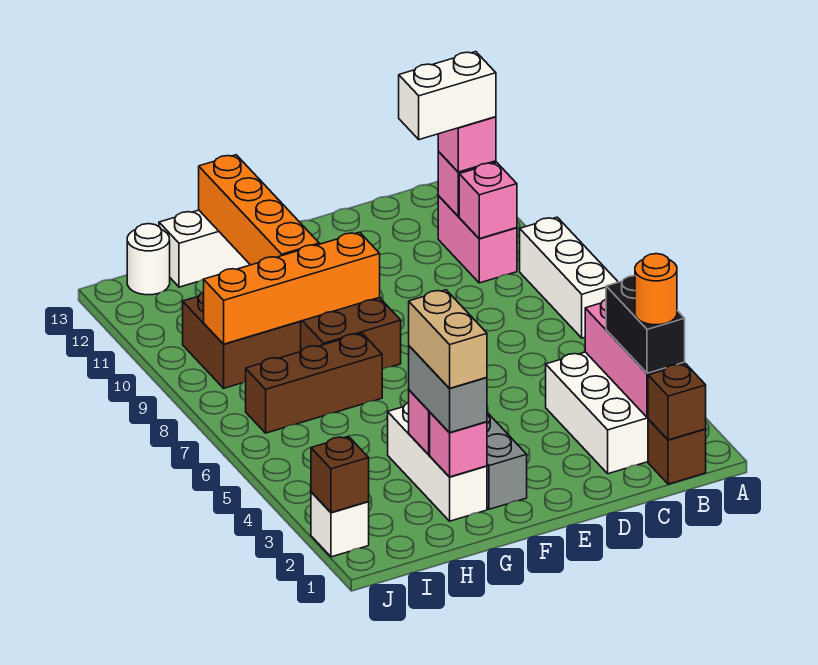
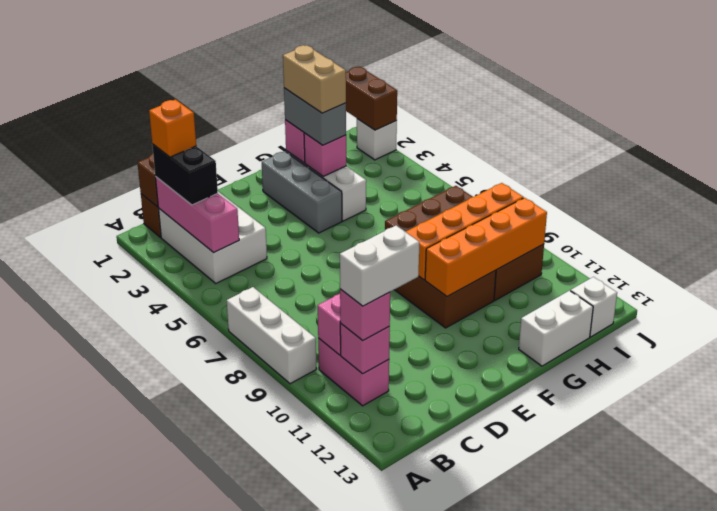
orange 1x1 round brick [635,254,677,325] -> orange 1x1 brick [149,100,196,157]
orange 1x4 brick [199,155,319,265] -> orange 1x4 brick turned to [425,198,547,297]
white 1x1 round brick [127,224,170,295] -> white 1x1 brick [571,277,617,337]
brown 1x1 brick [311,436,369,513] -> brown 1x2 brick [346,67,397,130]

